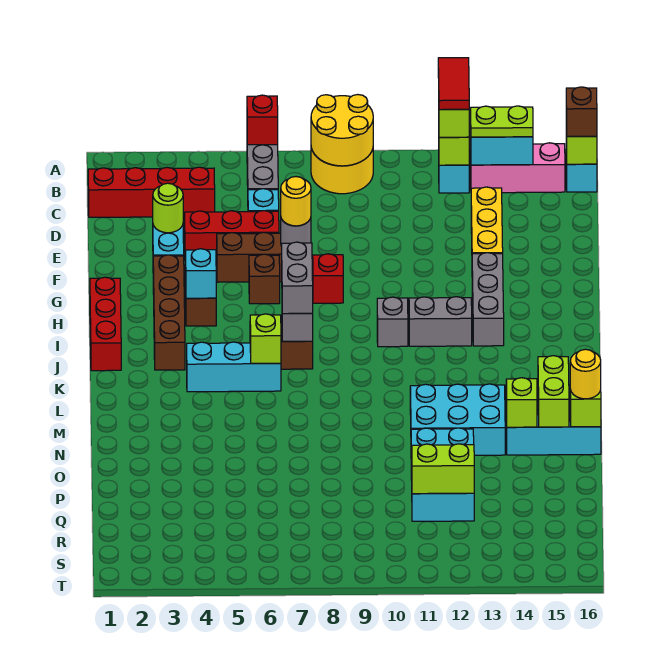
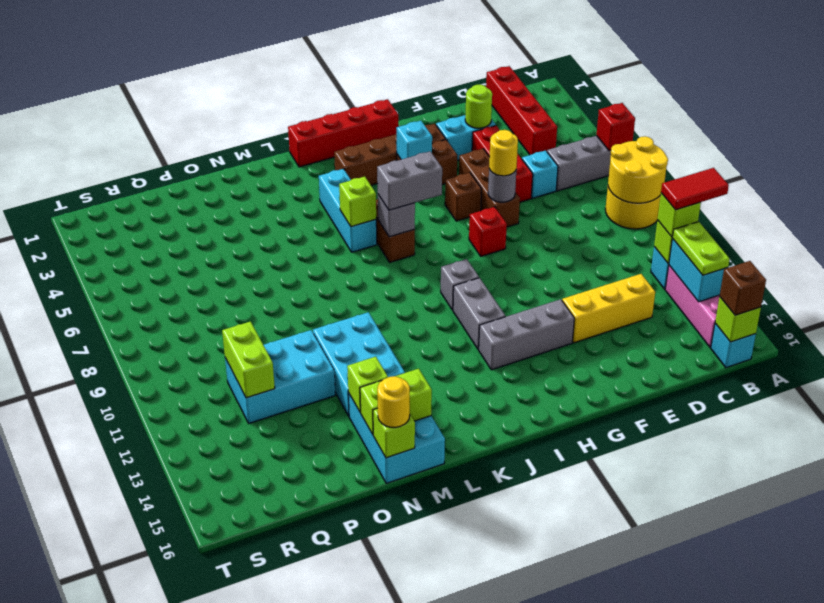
red 1x3 brick [90,277,121,371] -> red 1x4 brick [288,99,398,167]

